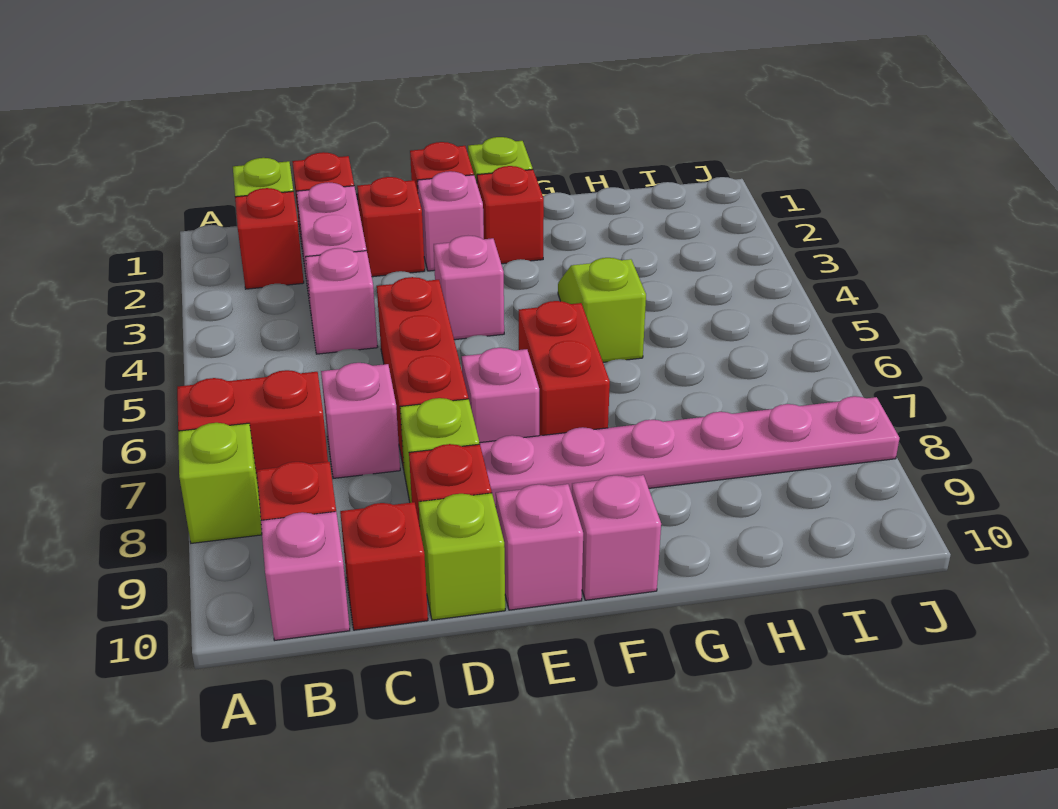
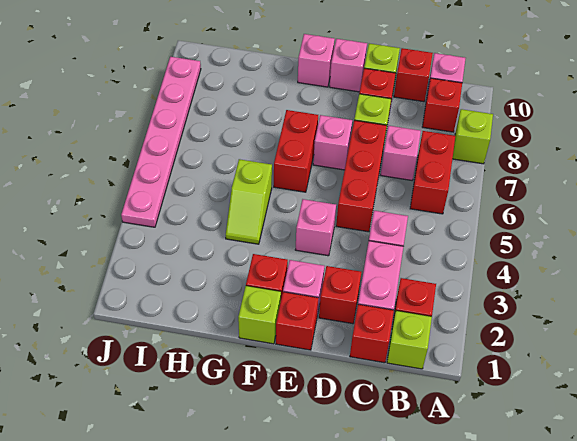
red 1x2 brick [177,370,328,483] -> red 1x2 brick turned to [410,131,455,214]
pink 1x6 plate [479,396,899,507] -> pink 1x6 plate turned to [121,57,201,227]

